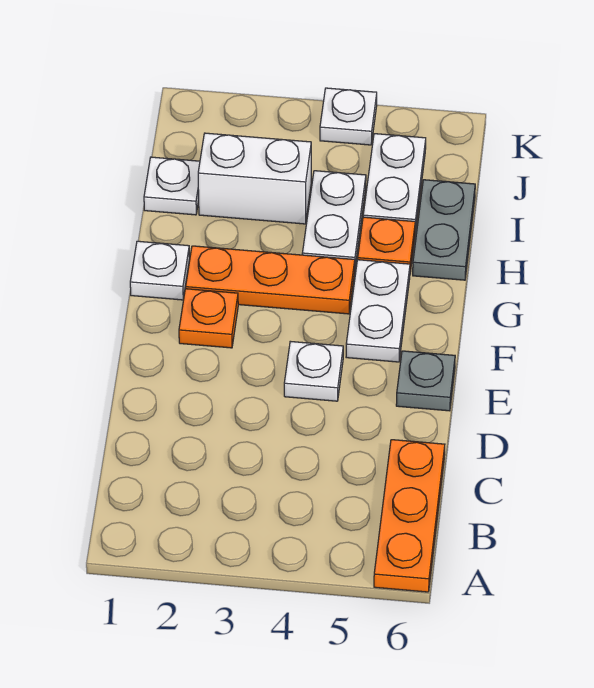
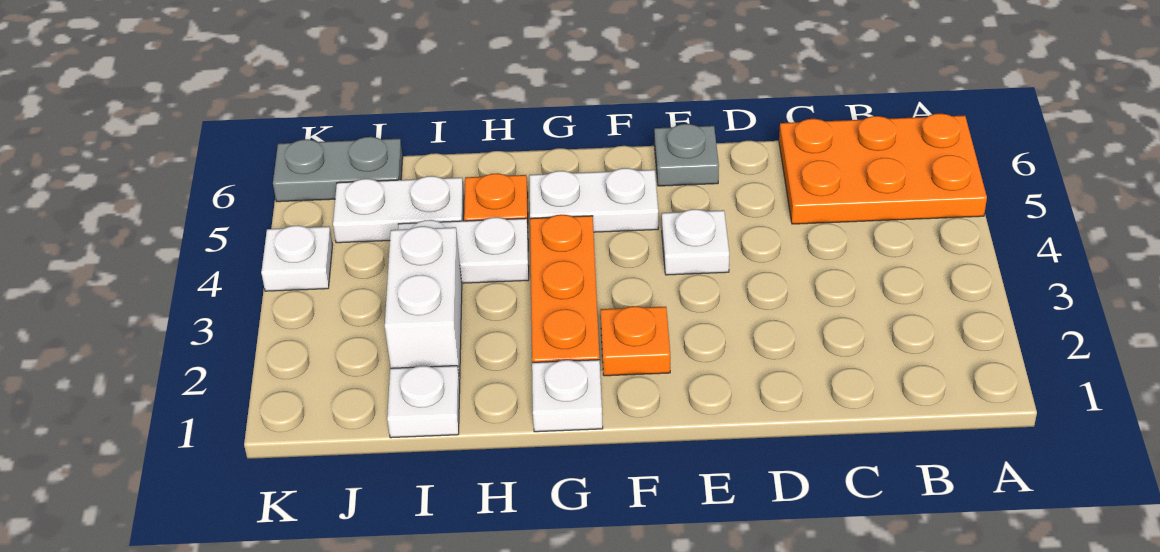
orange 1x3 plate [374,440,445,592] -> orange 2x3 plate [779,113,987,224]
grey 1x2 plate [413,180,475,280] -> grey 1x2 plate moved to [273,137,403,202]

